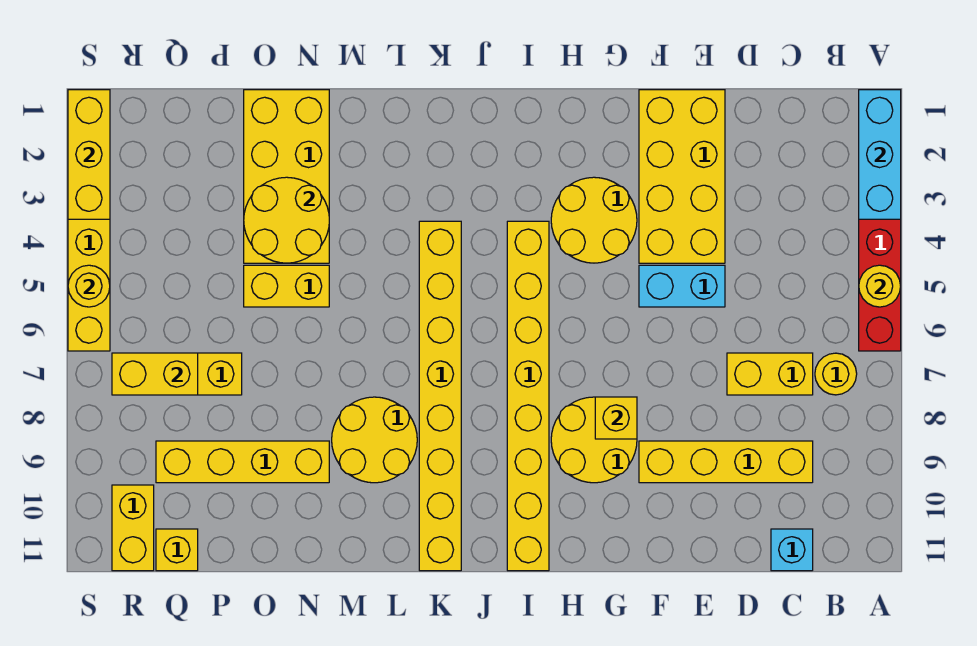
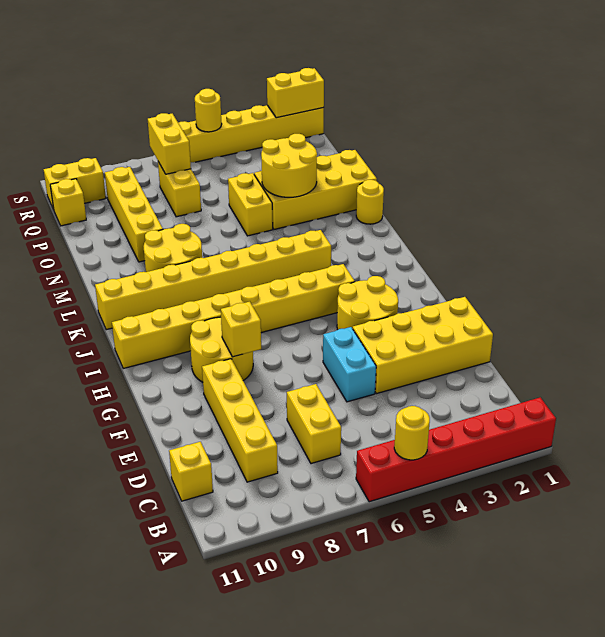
cyan 1x3 brick [859,90,901,219] -> none
yellow 1x1 round brick [815,353,857,395] -> yellow 1x1 round brick moved to [356,180,384,224]
cyan 1x1 brick [771,529,813,571] -> yellow 1x1 brick [169,442,213,501]
yellow 1x3 brick [68,90,110,219] -> yellow 1x2 brick [267,68,324,118]

